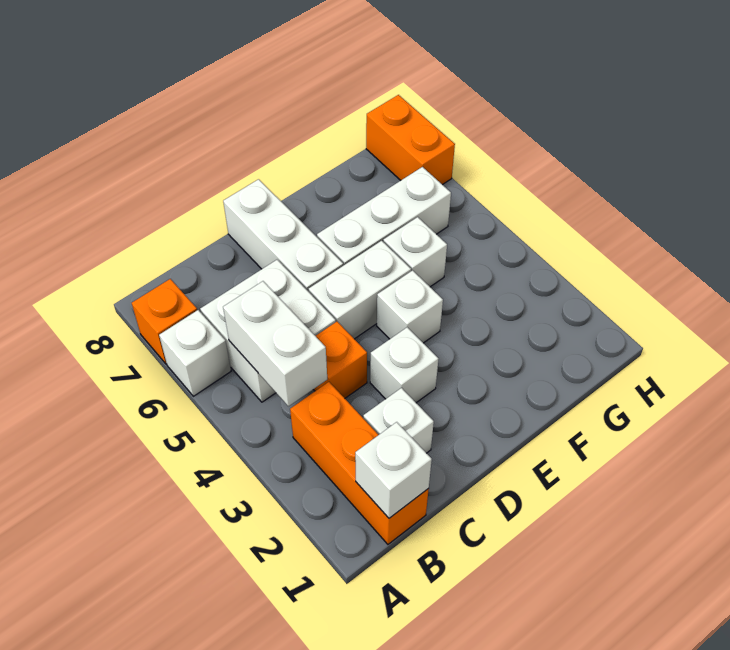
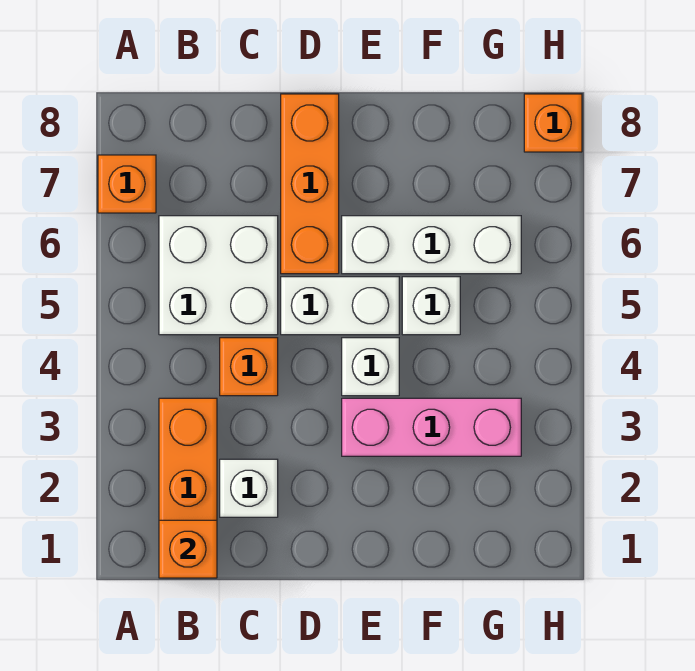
white 1x1 brick [159,310,231,396] -> none
white 1x1 brick [355,422,432,518] -> orange 1x1 brick [159,520,217,578]
white 1x2 brick [223,281,327,406] -> none
white 1x1 brick [370,327,438,403] -> none
white 1x3 brick [223,179,343,292] -> orange 1x3 brick [281,94,339,274]
none -> pink 1x3 brick [342,398,521,456]
orange 1x2 brick [366,95,455,185] -> orange 1x1 brick [524,94,582,152]

